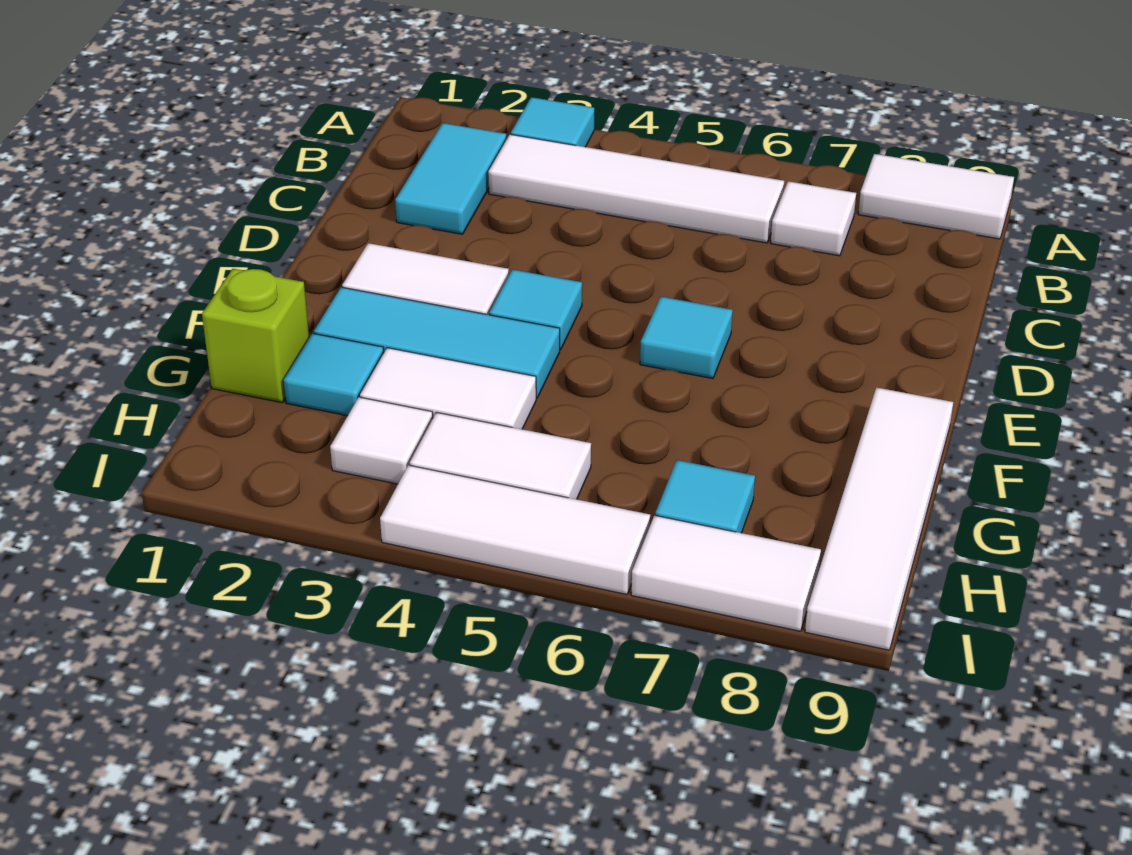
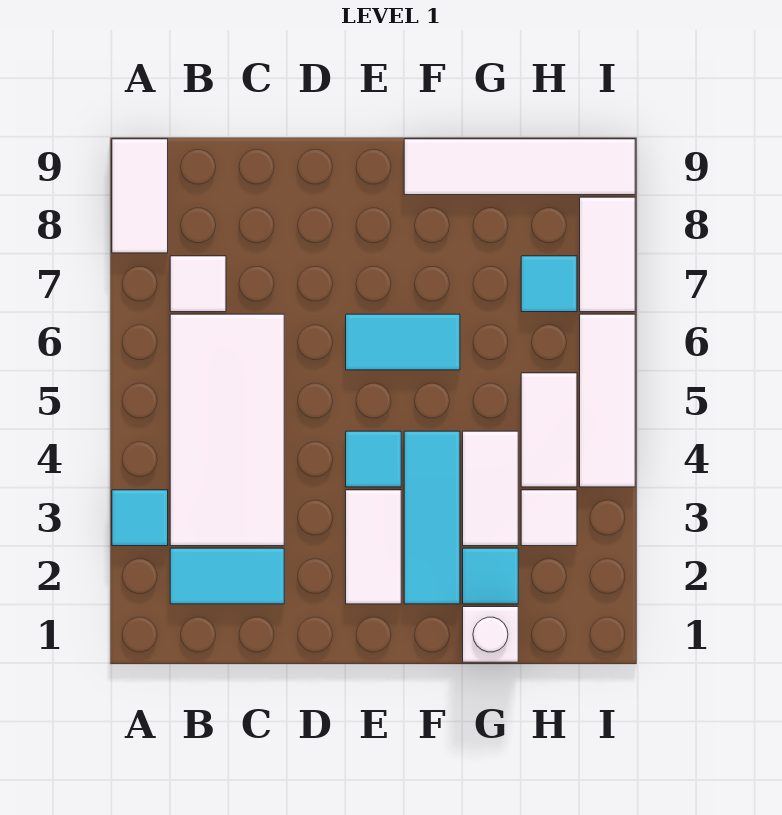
white 1x4 tile [488,134,784,243] -> white 2x4 tile [170,314,284,546]
cyan 1x1 tile [640,297,733,379] -> cyan 1x2 tile [346,314,460,370]
lime 1x1 brick [202,269,309,403] -> white 1x1 brick [463,607,518,662]

